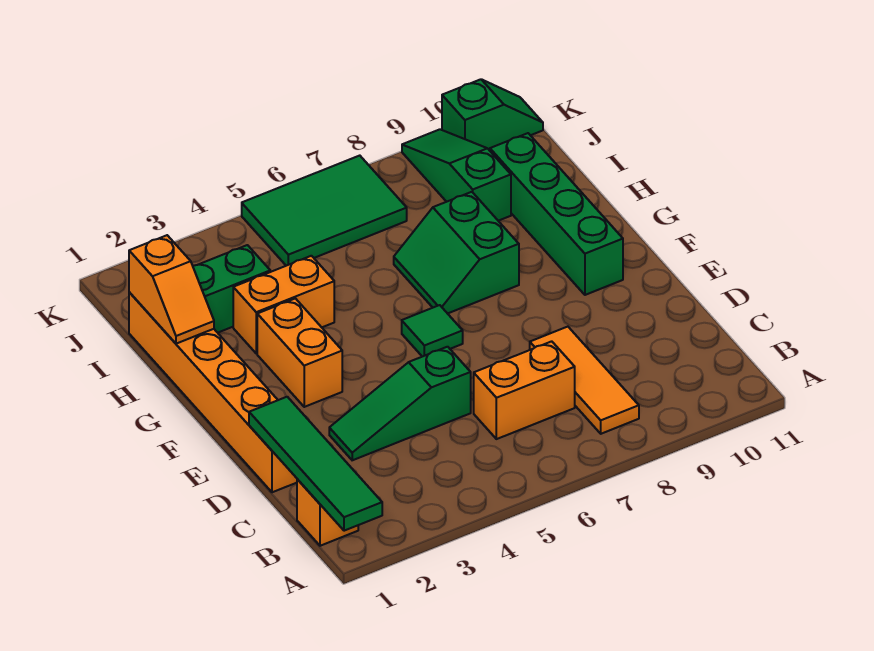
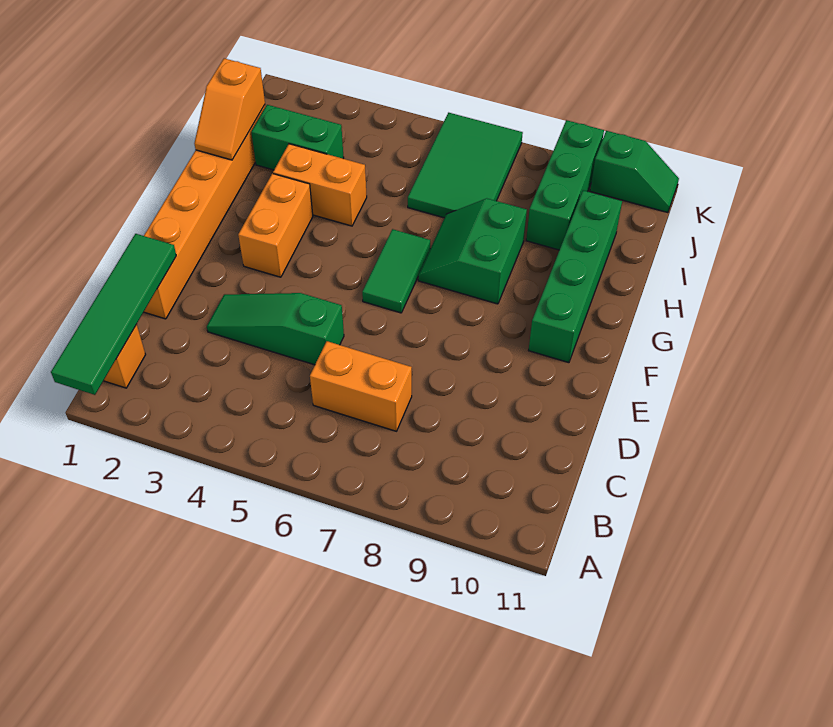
orange 1x3 tile [530,327,639,434] -> none
green 1x1 tile [402,305,463,357] -> green 1x2 tile [362,229,430,313]
green 1x3 slope [402,129,511,221] -> green 1x3 brick [526,120,604,250]
green 2x3 tile [242,156,407,266] -> green 2x3 tile turned to [408,113,523,218]

